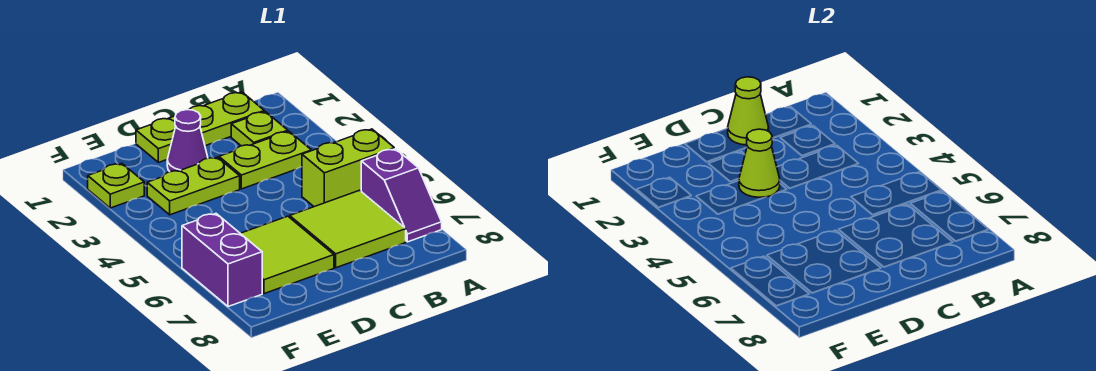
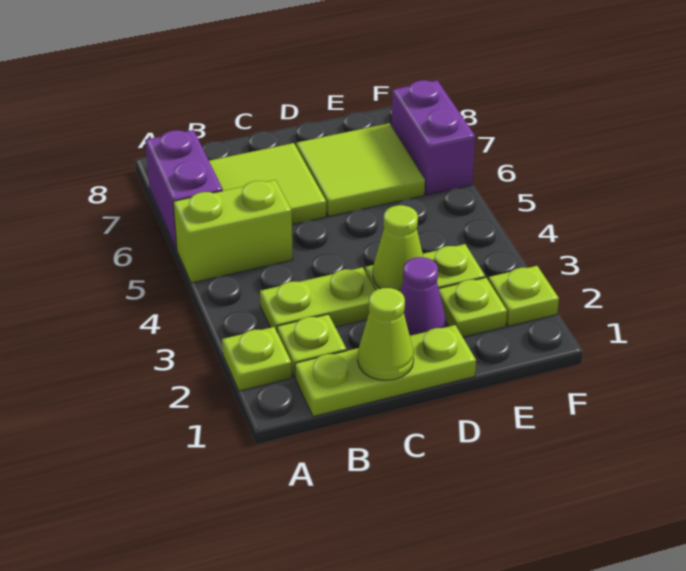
none -> lime 1x1 plate [222,327,292,391]
purple 1x2 slope [361,149,442,242] -> purple 1x2 brick [145,130,223,250]
none -> lime 1x1 plate [439,278,507,337]

